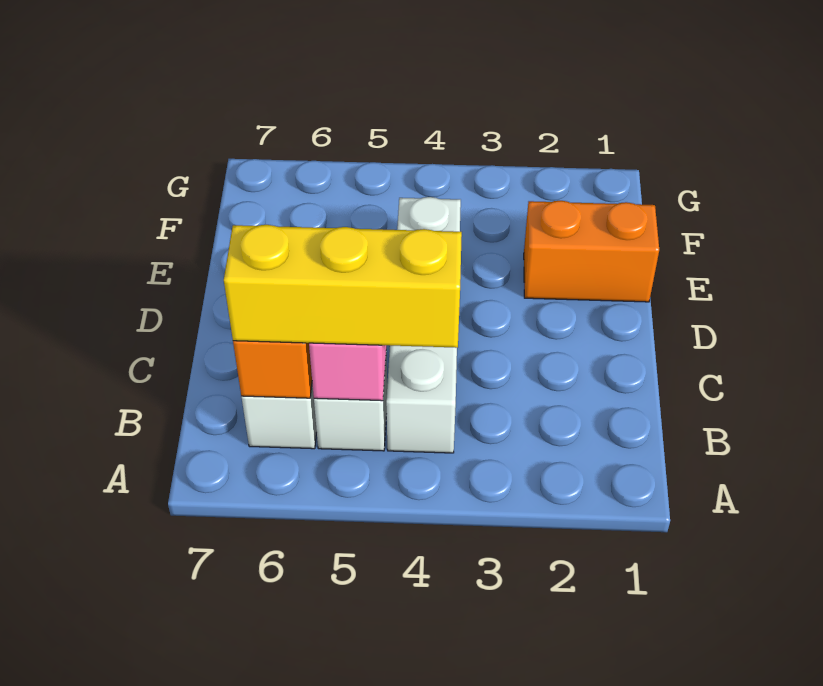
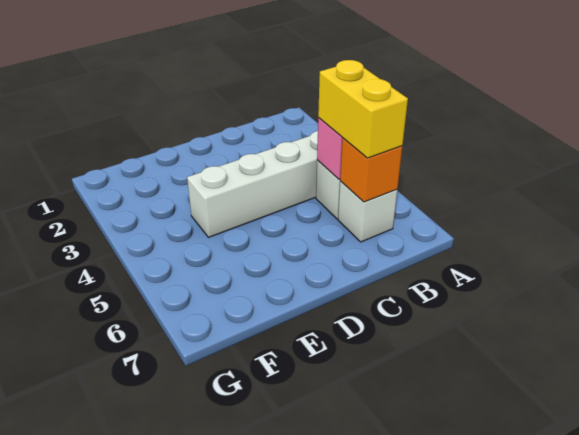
yellow 1x3 brick [224,225,462,348] -> yellow 1x2 brick [318,60,408,158]
orange 1x2 brick [524,201,659,302] -> none

